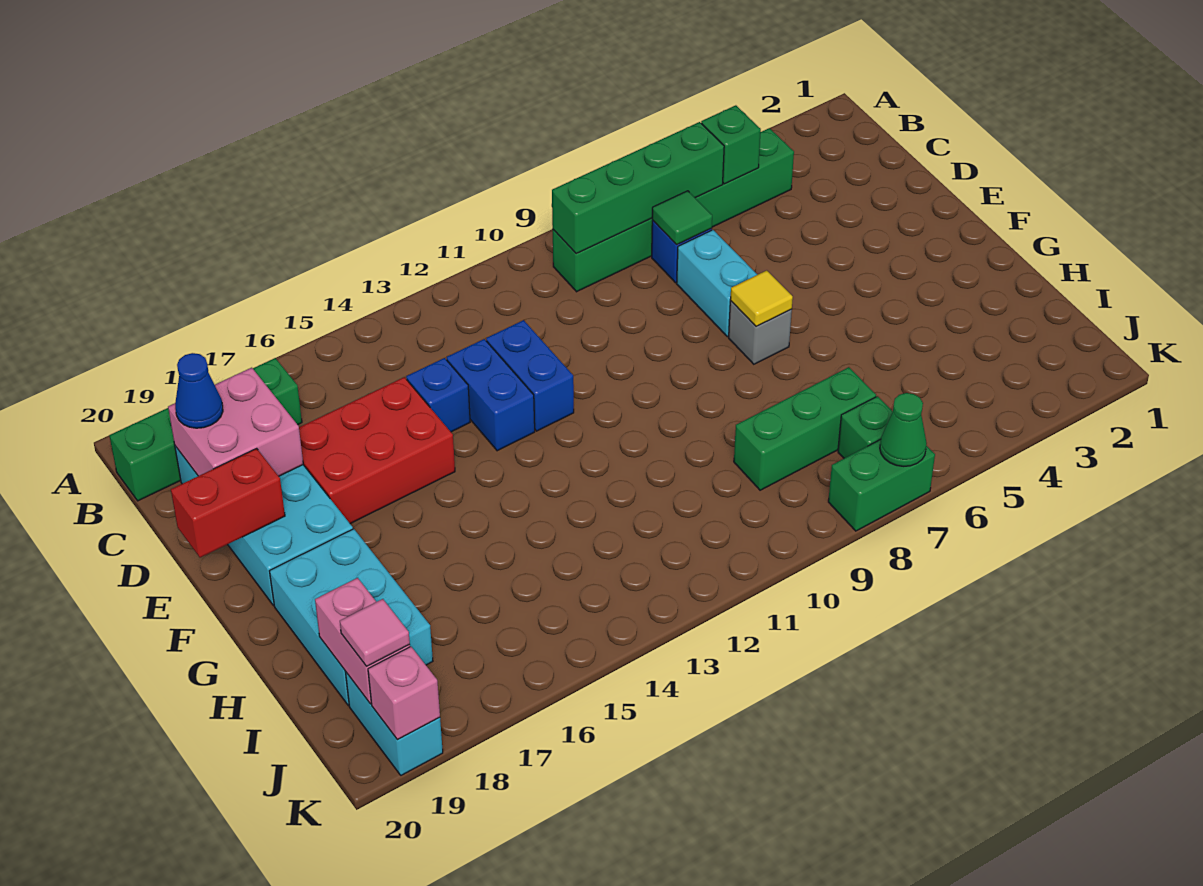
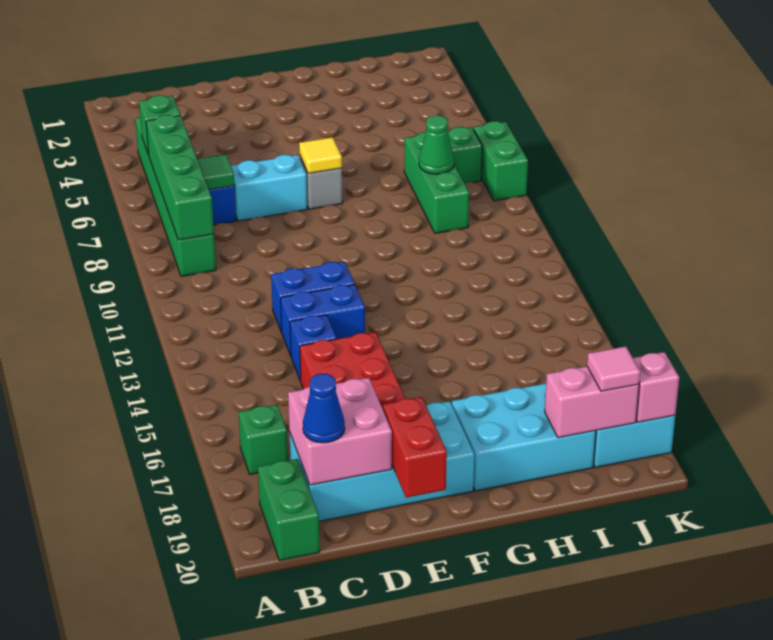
green 1x1 cone [880,393,927,466] -> green 1x1 cone moved to [419,115,454,174]

